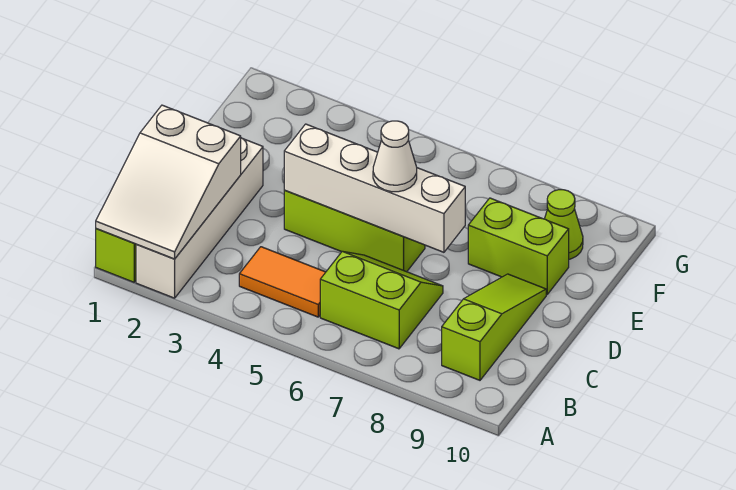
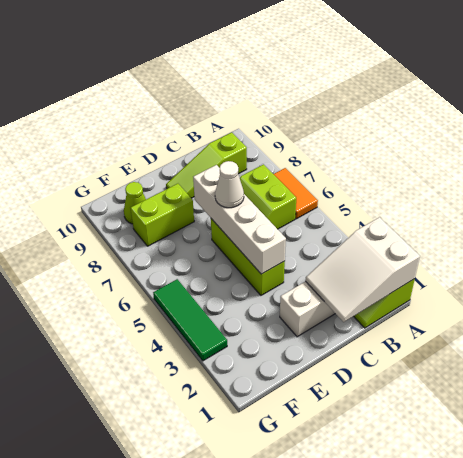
white 2x3 slope [96,105,241,259] -> white 2x3 slope turned to [305,217,420,322]
orange 1x2 tile [239,247,326,317] -> orange 1x2 tile moved to [274,168,318,219]
lime 1x2 brick [468,198,569,295] -> lime 1x2 brick turned to [131,184,194,246]
none -> green 1x3 tile [153,279,227,361]

